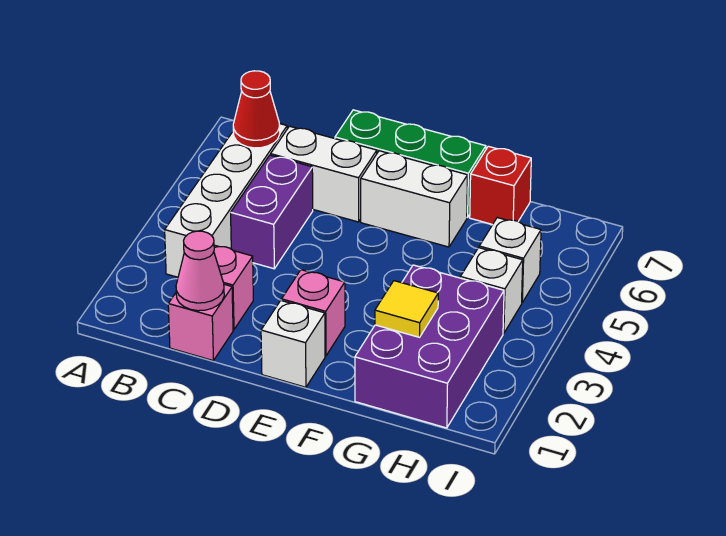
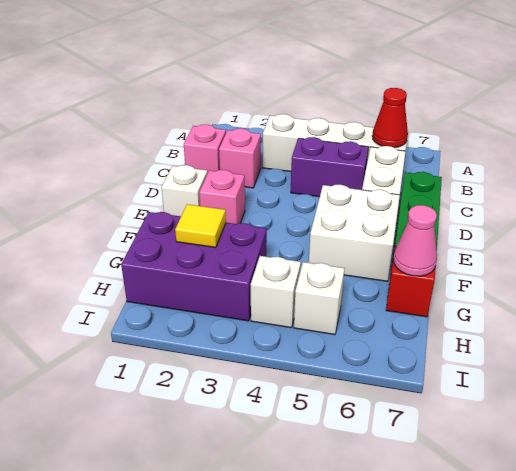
pink 1x1 cone [176,231,224,311] -> pink 1x1 cone moved to [393,205,437,276]
white 1x2 brick [361,151,468,247] -> white 2x2 brick [309,185,400,281]

